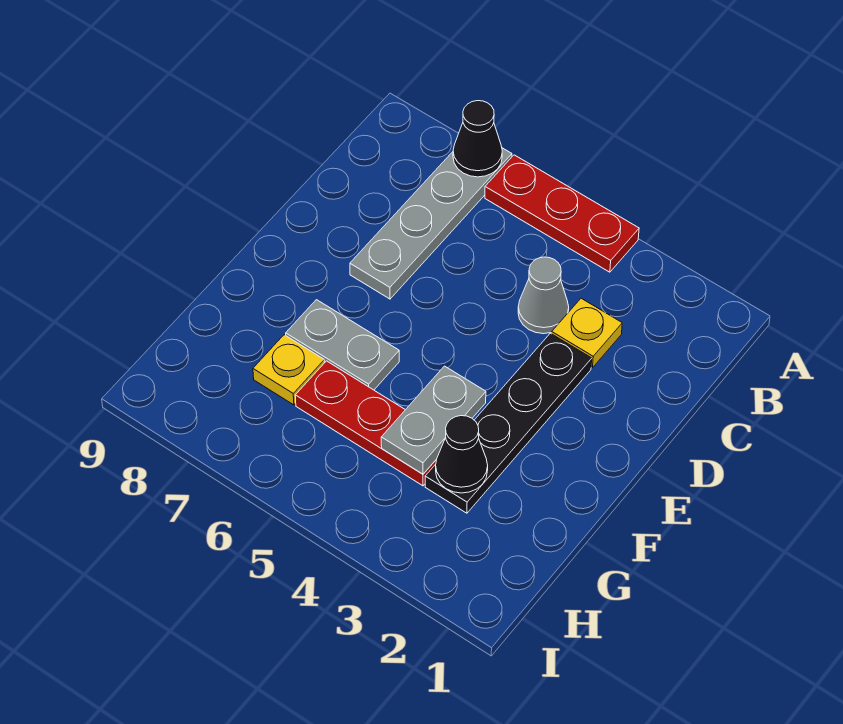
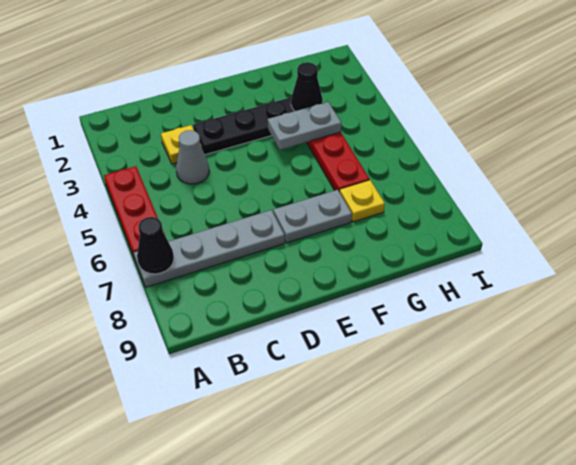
grey 1x2 plate [286,300,399,390] -> grey 1x2 plate turned to [273,190,352,243]

